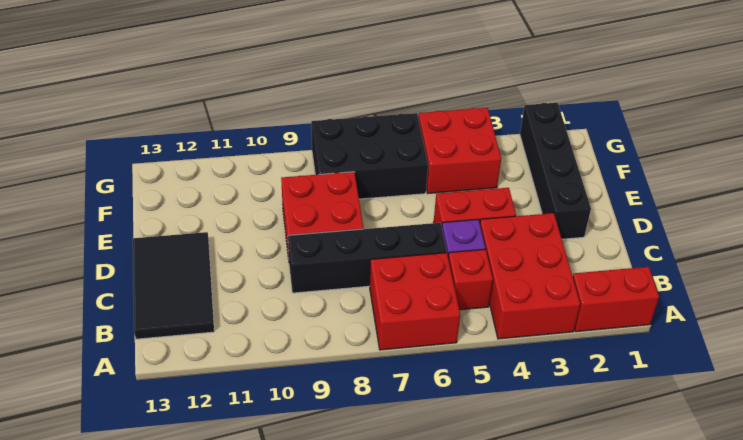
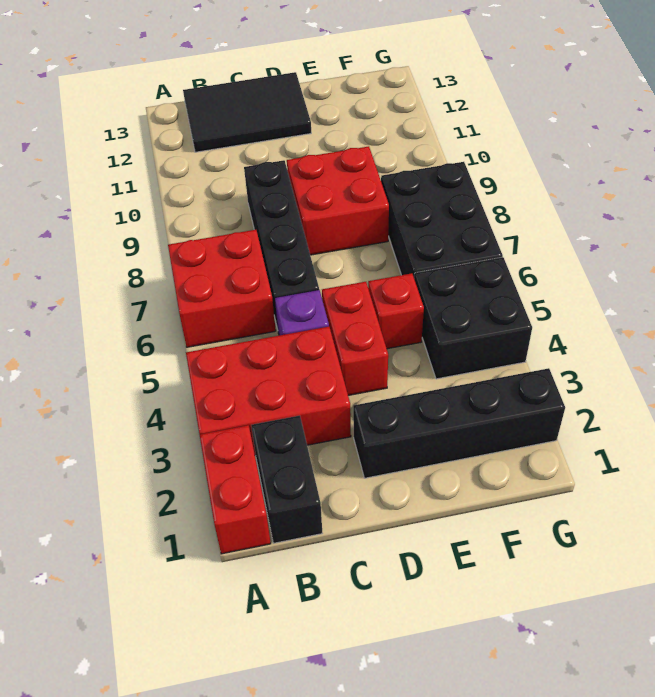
none -> black 1x2 brick [251,416,322,543]
red 1x1 brick [448,249,493,310] -> red 1x1 brick moved to [368,273,424,349]
red 2x2 brick [418,108,501,193] -> black 2x2 brick [414,257,532,379]

